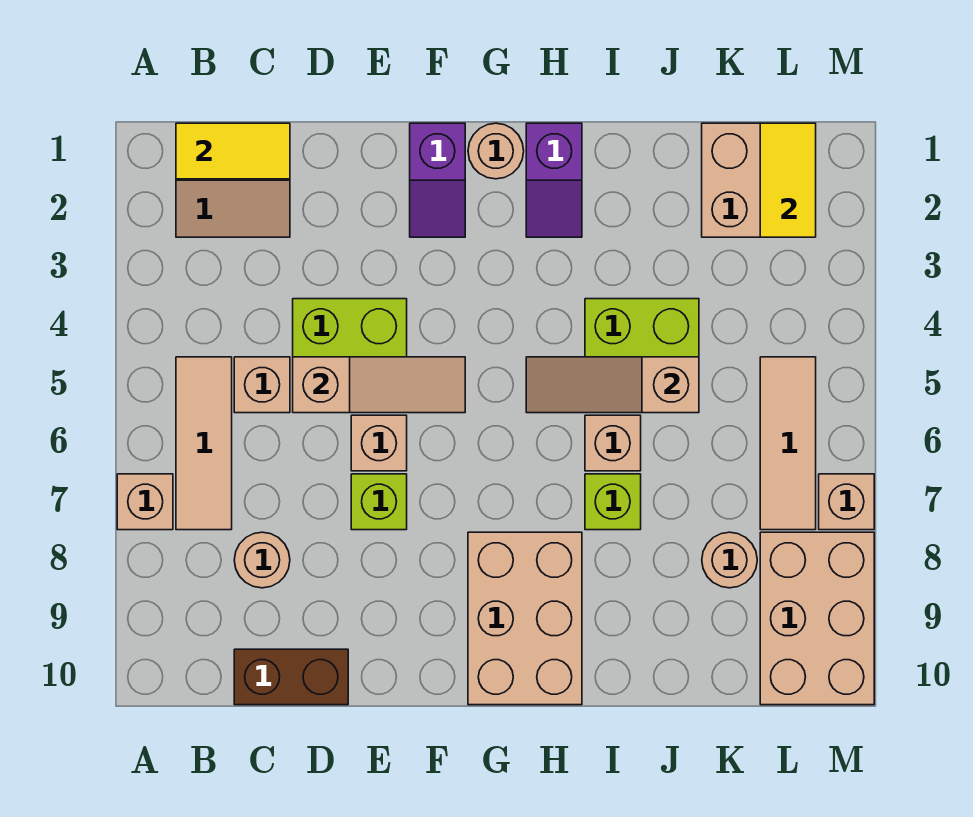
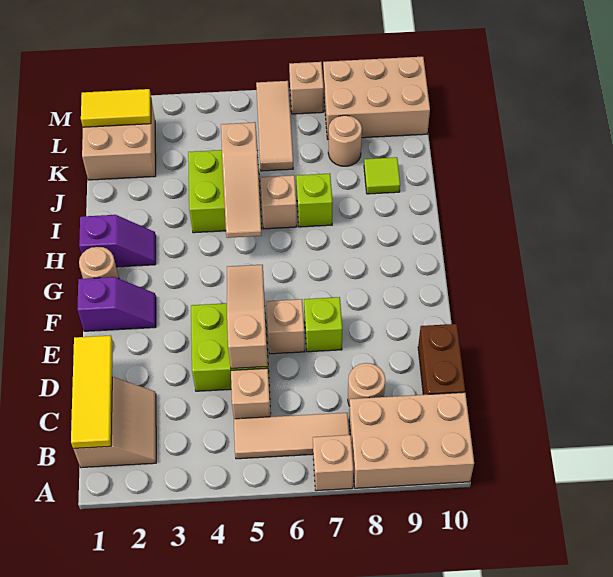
yellow 1x2 tile [176,123,290,179] -> yellow 1x3 tile [71,335,113,449]
tan 2x3 brick [468,532,582,705] -> tan 2x3 brick moved to [349,393,474,488]
none -> lime 1x1 tile [364,157,400,194]
tan 1x3 tile [760,357,816,530] -> tan 1x3 tile turned to [256,81,293,171]

